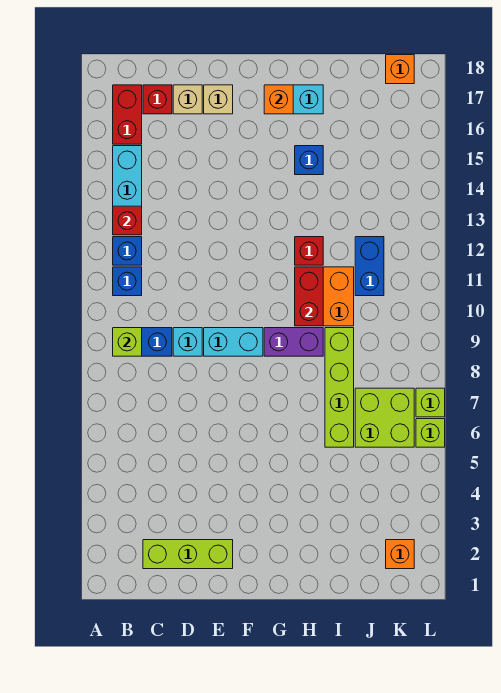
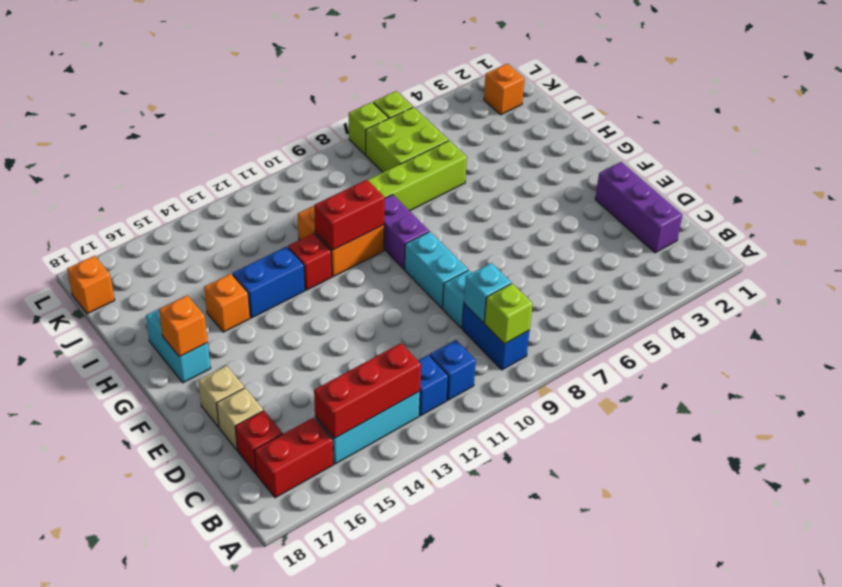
red 1x1 brick [113,206,142,235] -> red 1x3 brick [314,343,421,439]
lime 1x3 brick [143,540,233,569] -> purple 1x3 brick [595,162,682,253]
none -> cyan 1x1 brick [464,263,511,323]
blue 1x1 brick [295,146,323,175] -> orange 1x1 brick [204,274,250,332]
blue 1x2 brick [355,237,384,296] -> blue 1x2 brick moved to [233,246,305,318]

